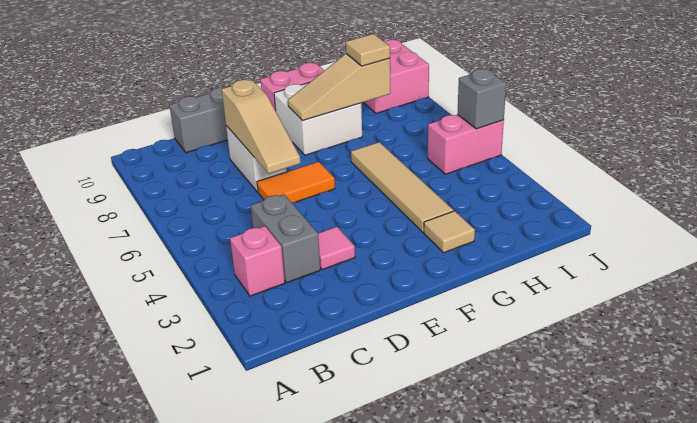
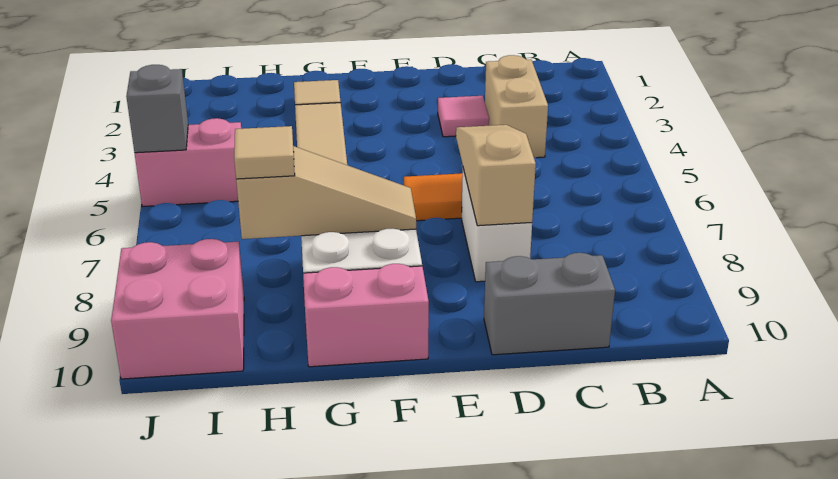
pink 1x1 brick [230,226,285,296] -> none
grey 1x2 brick [251,194,320,282] -> tan 1x2 brick [485,55,548,158]

